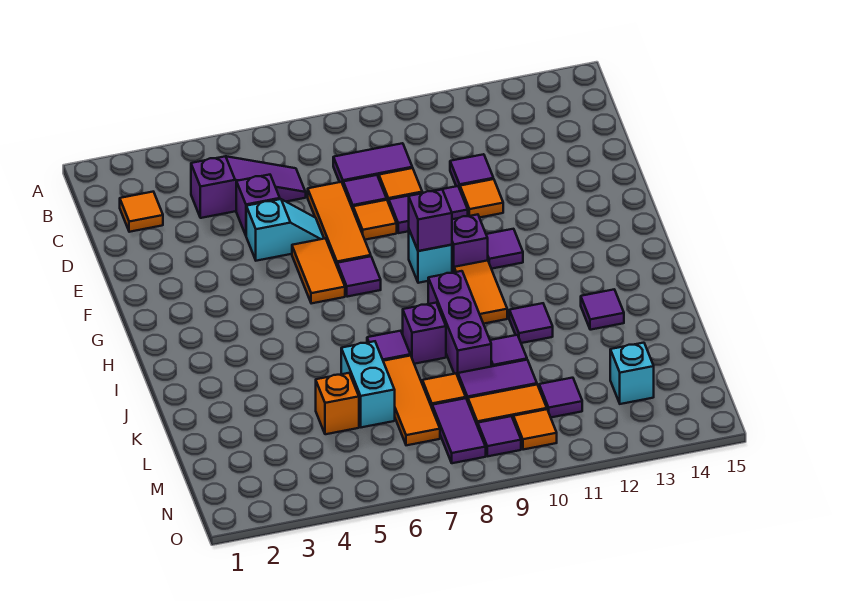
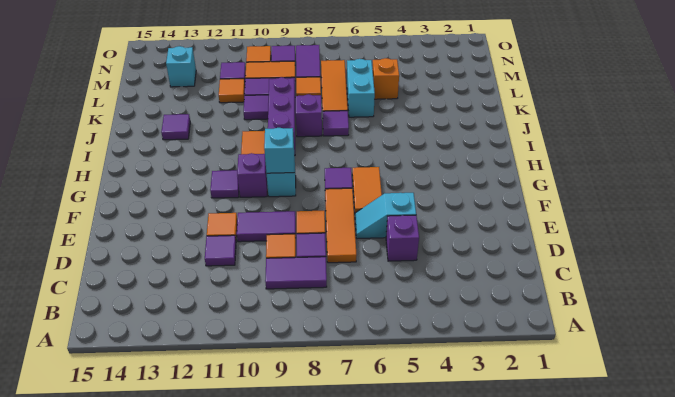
orange 1x1 tile [120,192,163,232] -> orange 1x1 tile moved to [219,79,245,103]
purple 1x3 slope [191,156,306,218] -> none
purple 1x1 brick [409,190,452,251] -> cyan 1x1 brick [264,128,294,173]
purple 1x1 tile [509,303,553,343] -> none

